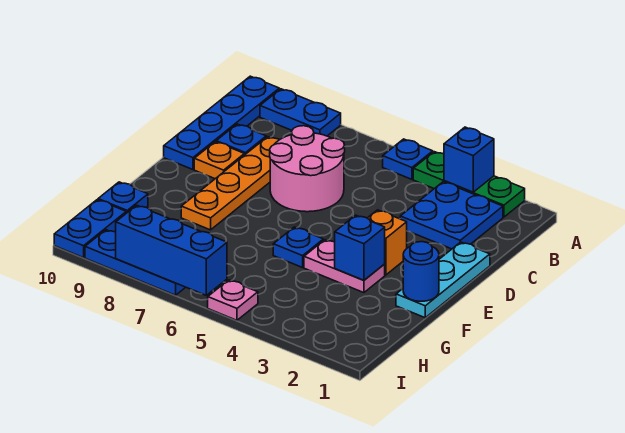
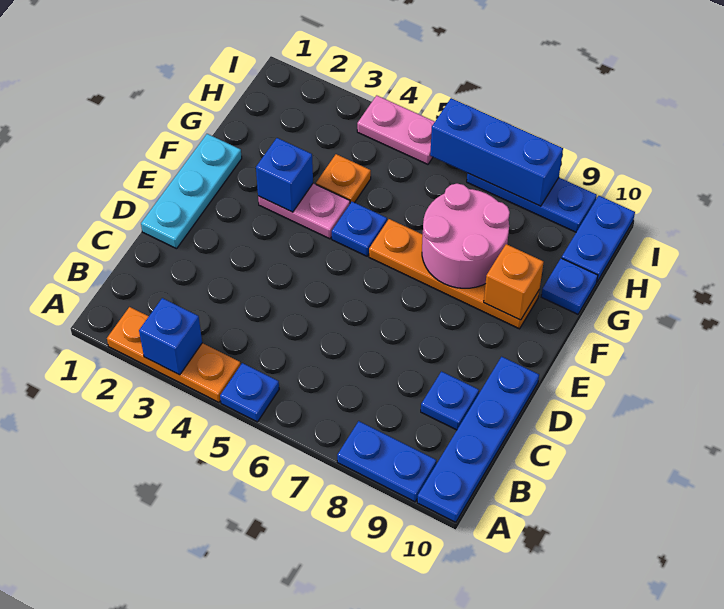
green 1x3 plate [413,152,525,217] -> orange 1x3 plate [107,307,241,402]
blue 2x2 plate [400,182,503,249] -> none
pink 2x2 round brick [270,126,345,212] -> pink 2x2 round brick moved to [422,184,510,288]
orange 1x4 plate [181,137,279,230] -> orange 1x4 plate turned to [369,219,539,329]
orange 1x1 plate [194,142,244,179] -> orange 1x1 plate moved to [316,154,371,203]
orange 1x1 brick [368,210,407,275] -> orange 1x1 brick moved to [484,244,544,320]
blue 1x1 round brick [403,242,439,301] -> none
pink 1x1 plate [208,280,258,320] -> pink 1x2 plate [357,95,435,164]

